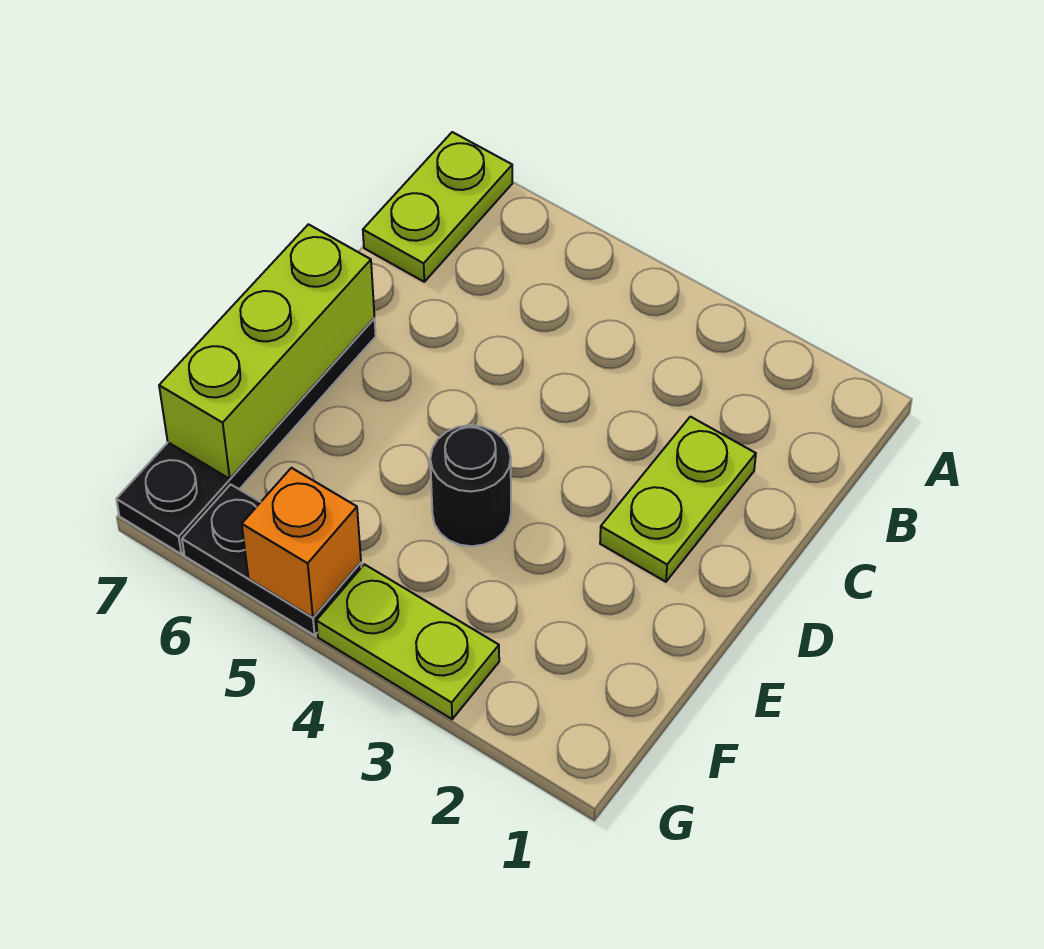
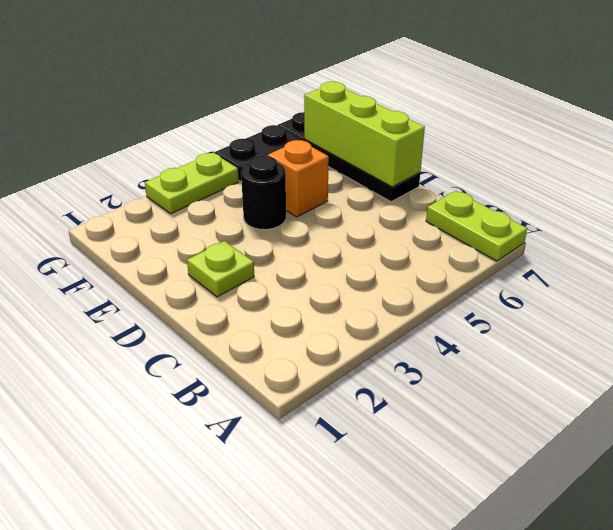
lime 1x2 plate [600,417,756,582] -> lime 1x1 plate [187,241,254,297]
orange 1x1 brick [242,468,361,618] -> orange 1x1 brick moved to [268,140,329,217]

